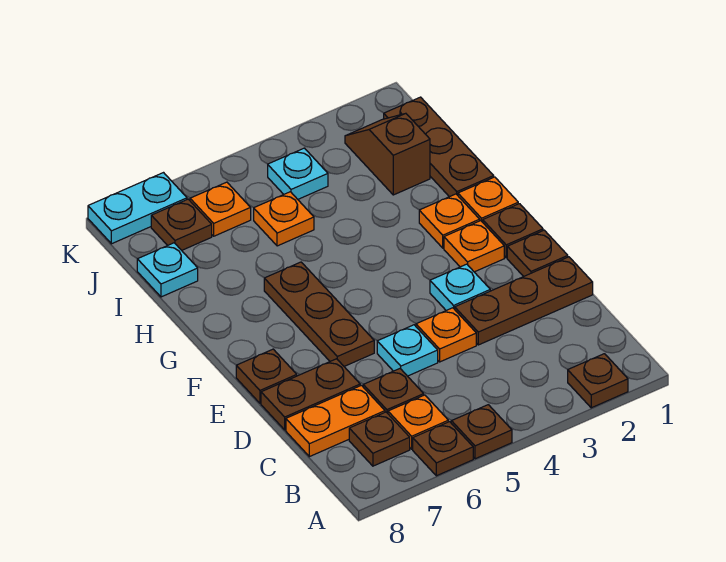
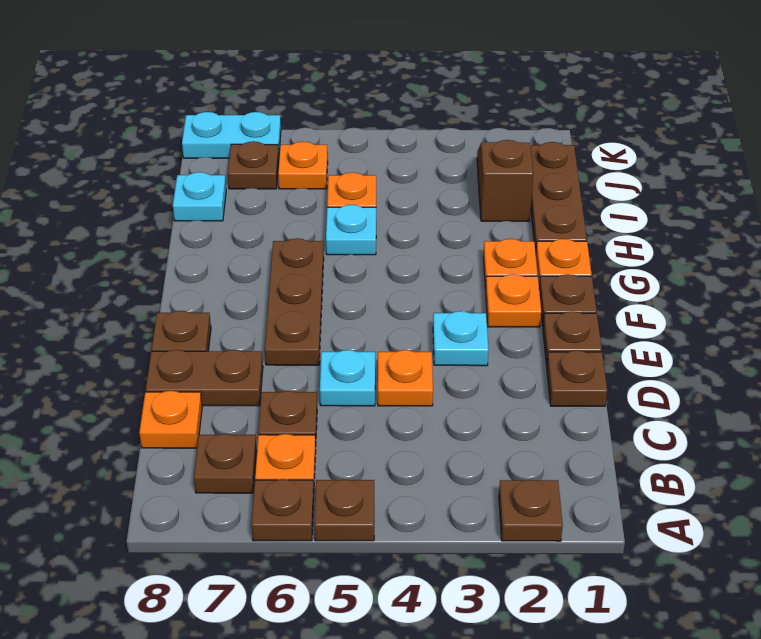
orange 1x2 plate [286,385,385,457] -> orange 1x1 plate [139,391,202,448]
brown 1x3 plate [455,257,593,345] -> brown 1x1 plate [547,350,607,406]
cyan 1x1 plate [268,148,328,199] -> cyan 1x1 plate moved to [326,205,376,255]

